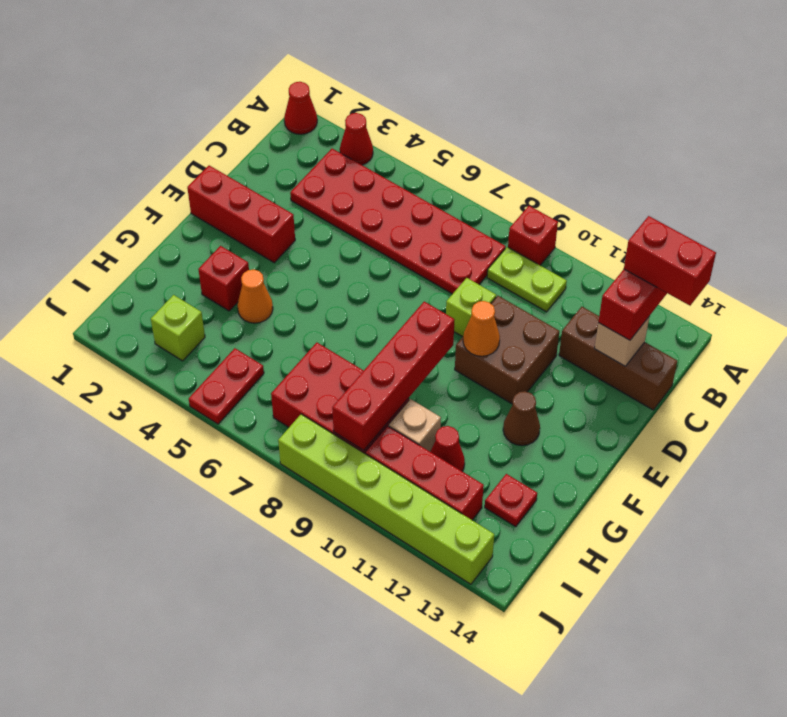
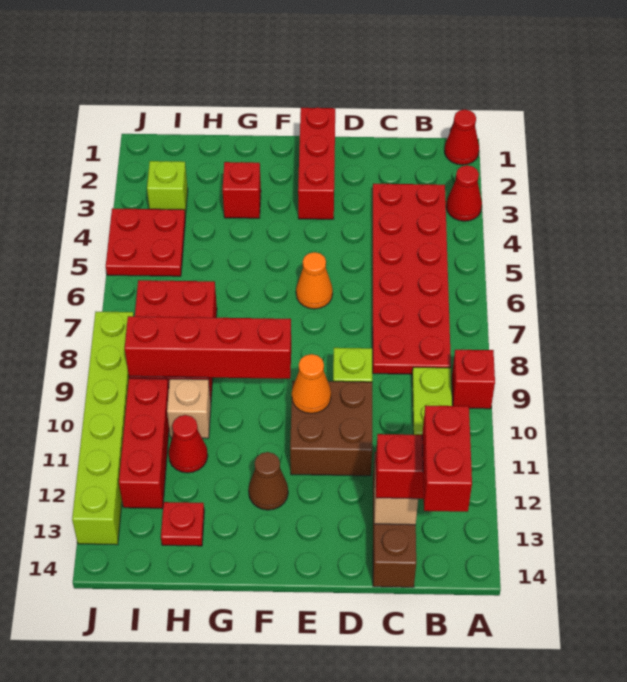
orange 1x1 cone [237,269,273,323] -> orange 1x1 cone moved to [296,252,333,309]
red 1x2 plate [189,348,264,424] -> red 2x2 plate [106,208,185,276]

